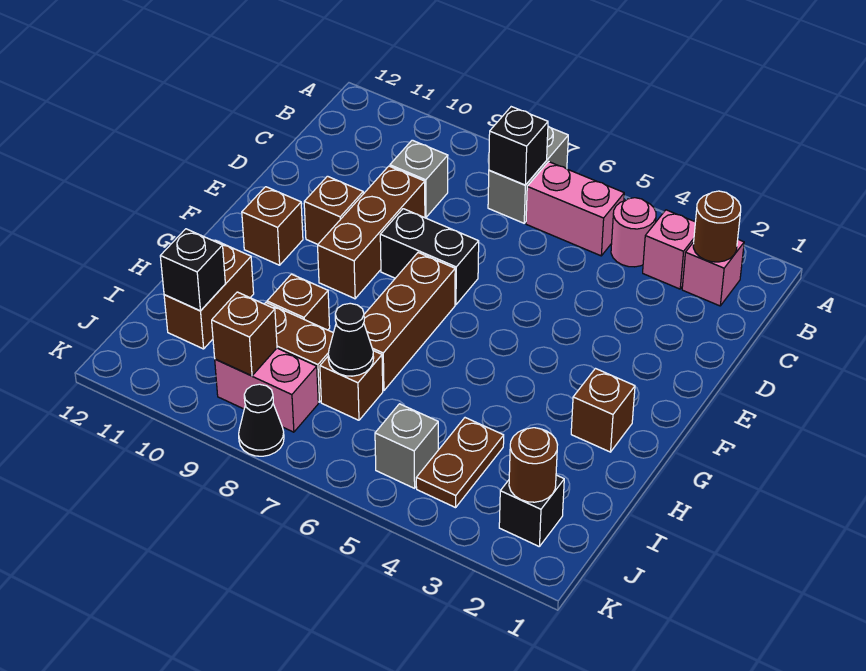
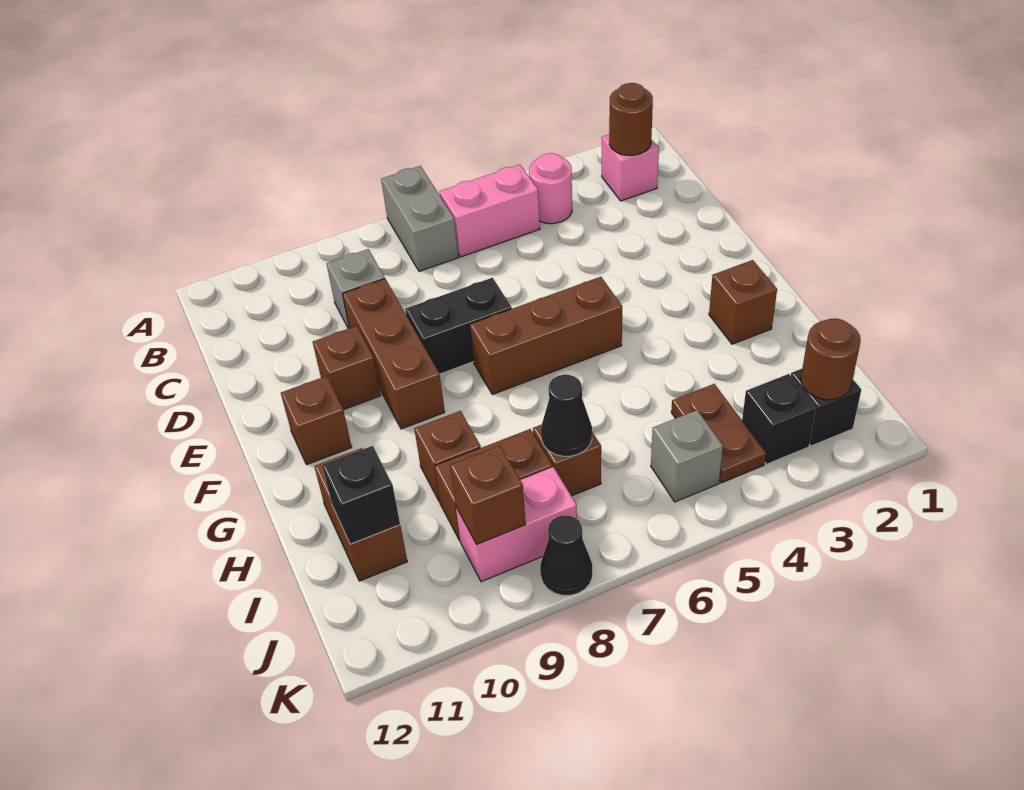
pink 1x1 brick [643,210,695,289] -> none
black 1x1 brick [489,107,548,185] -> black 1x1 brick moved to [742,374,816,464]
brown 1x3 brick [364,253,455,391] -> brown 1x3 brick turned to [470,277,622,395]

